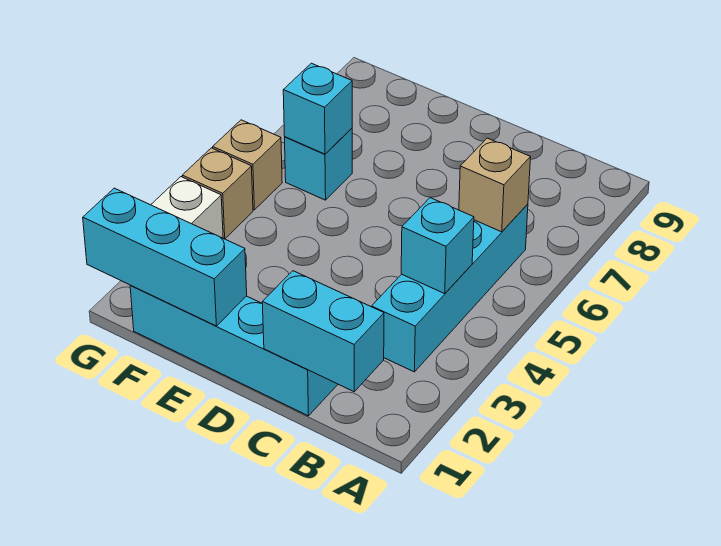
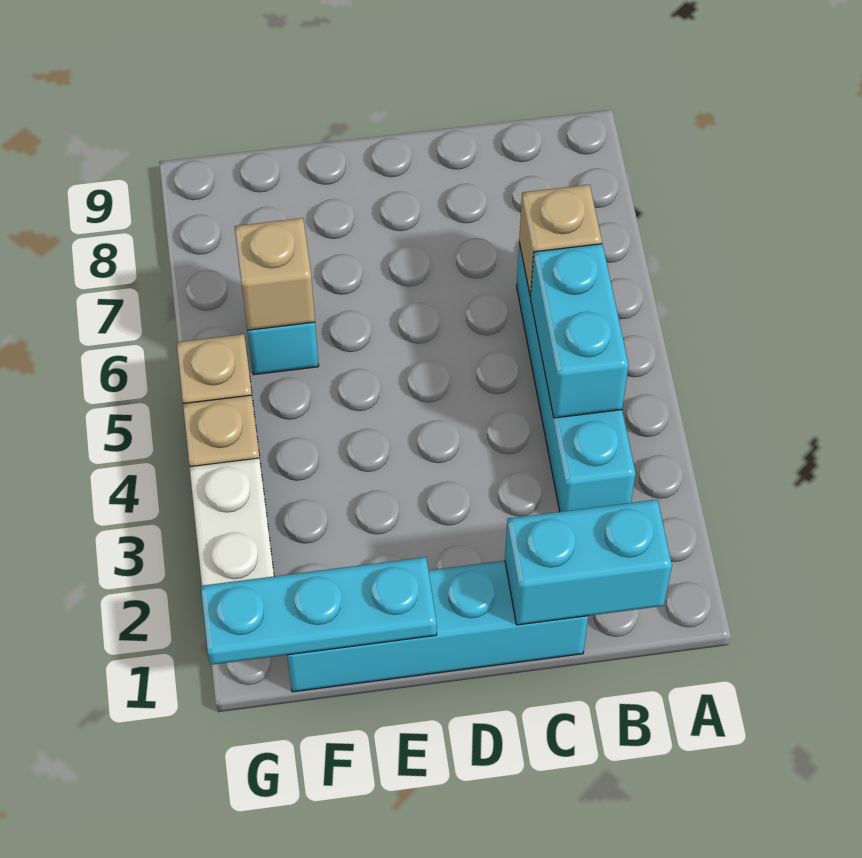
cyan 1x1 brick [401,198,474,294] -> cyan 1x2 brick [531,244,629,418]
cyan 1x3 brick [83,188,247,326] -> cyan 1x3 plate [201,557,437,665]
cyan 1x1 brick [283,63,352,154] -> tan 1x1 brick [234,218,315,330]

